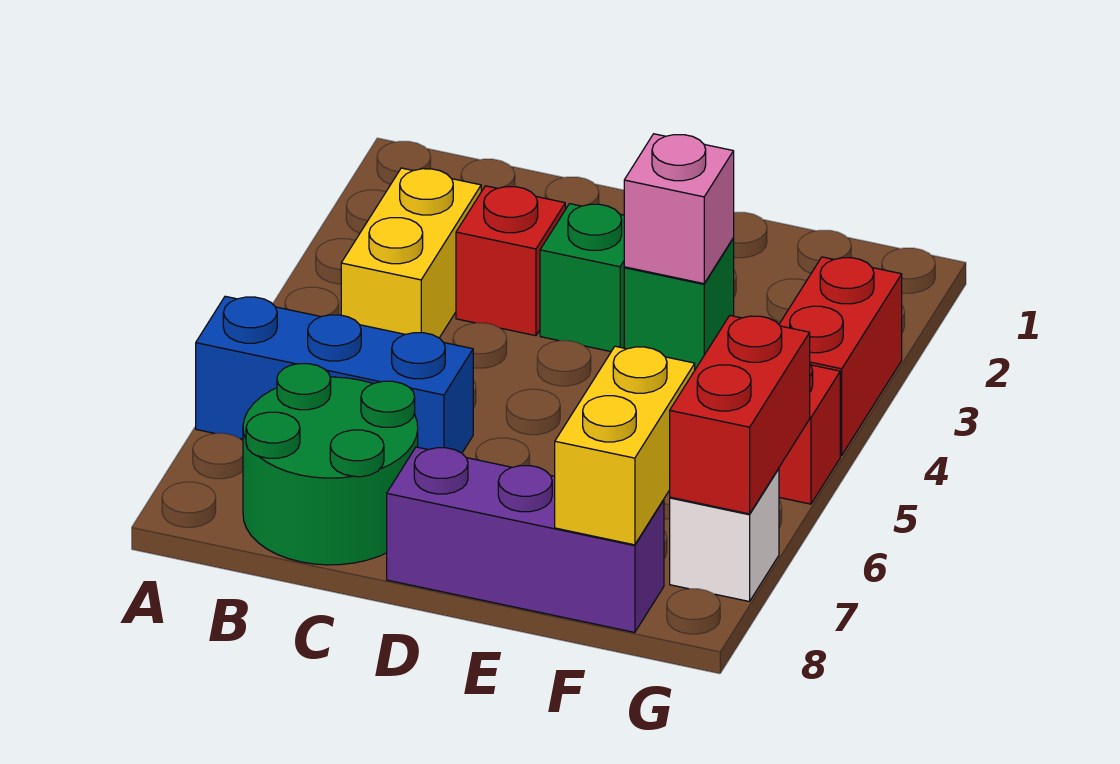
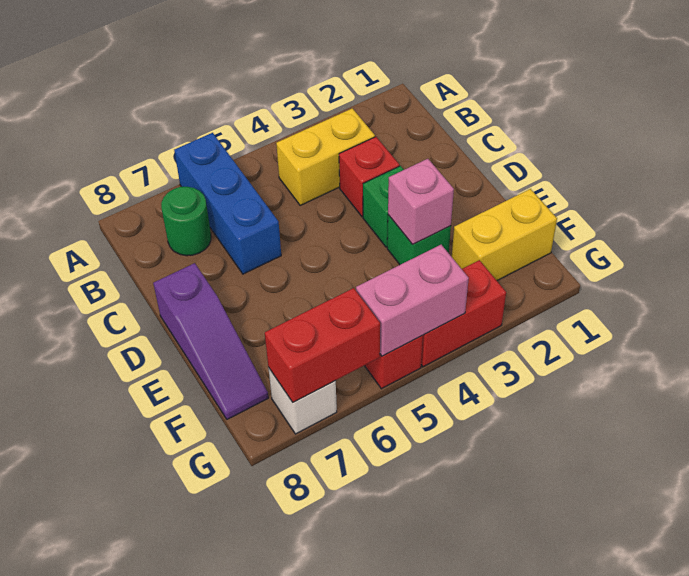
green 2x2 round brick [243,364,418,565] -> green 1x1 round brick [161,187,211,256]
purple 1x3 brick [387,447,664,632] -> purple 1x3 slope [153,263,268,419]
yellow 1x2 brick [555,346,695,545] -> yellow 1x2 brick moved to [452,189,557,280]
none -> pink 1x2 brick [356,245,469,356]

